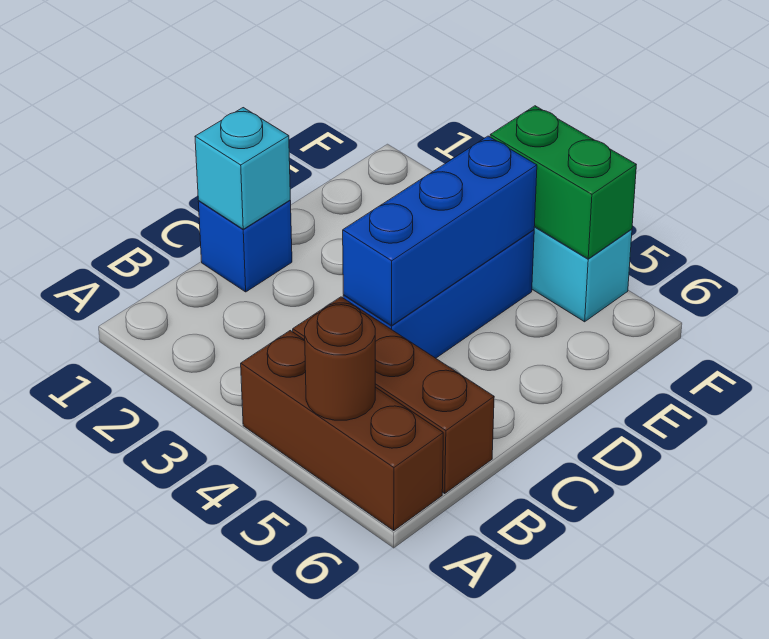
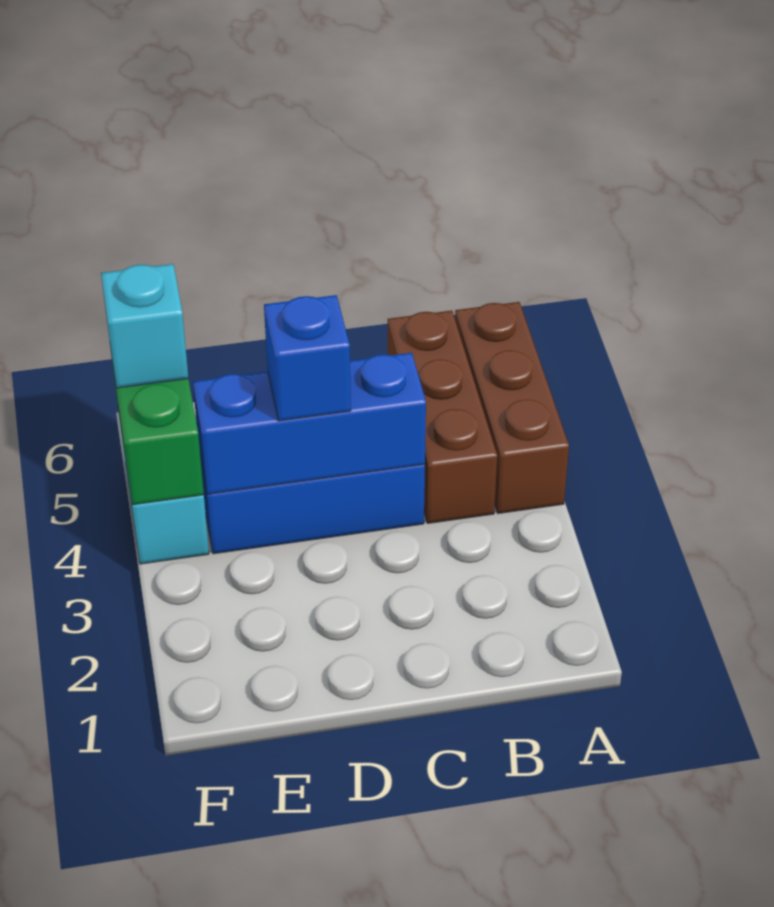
brown 1x1 round brick [305,305,375,420] -> none
blue 1x1 brick [198,200,292,292] -> blue 1x1 brick moved to [264,295,351,421]
cyan 1x1 brick [195,108,290,229] -> cyan 1x1 brick moved to [101,264,188,388]

